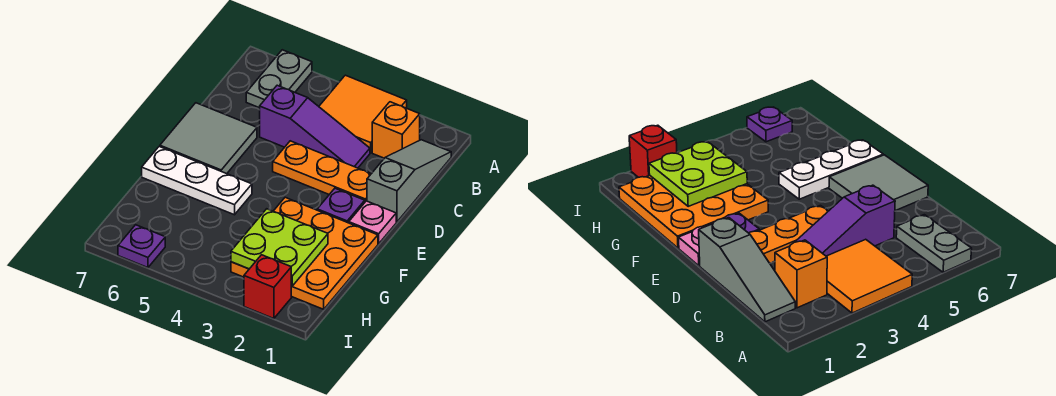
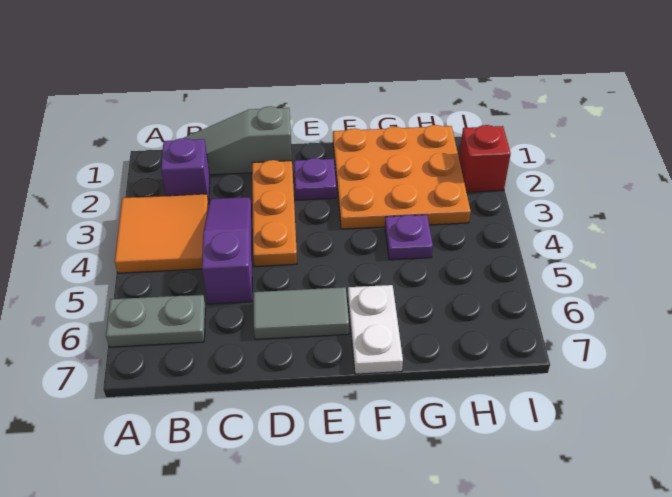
orange 1x1 brick [372,102,420,158] -> purple 1x1 brick [161,138,210,203]
grey 2x2 tile [160,103,257,174] -> grey 1x2 tile [253,287,349,339]
pink 1x1 plate [349,201,396,244] -> none
white 1x3 plate [142,147,252,215] -> white 1x2 plate [348,285,403,374]
lime 2x2 plate [231,209,328,286] -> none
purple 1x1 plate [118,225,165,268] -> purple 1x1 plate moved to [385,215,433,260]

